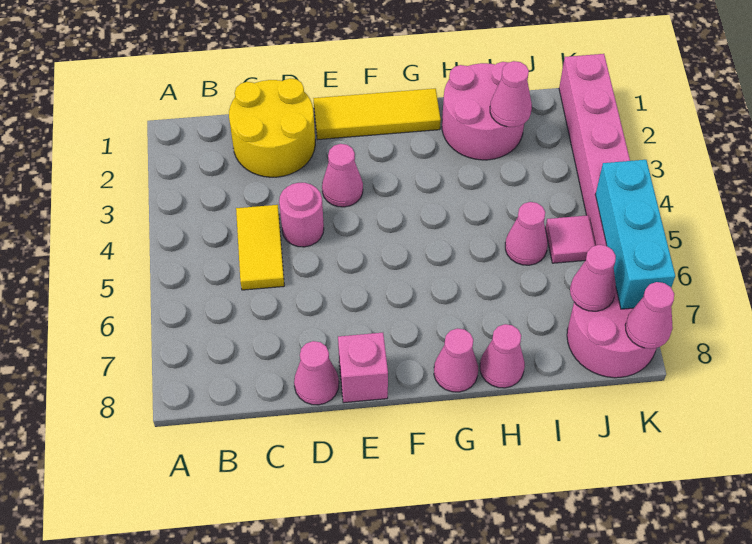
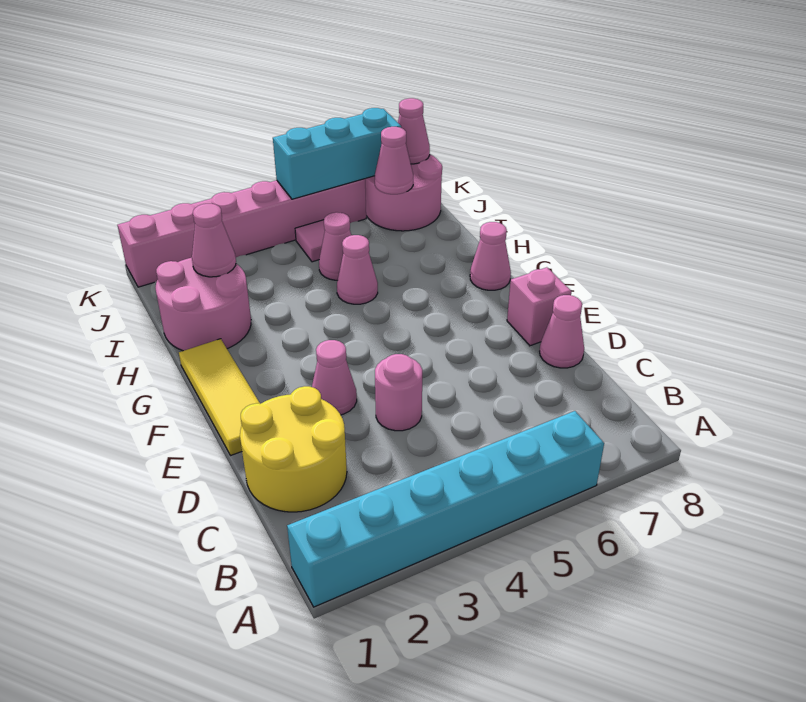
none -> cyan 1x6 brick [287,411,604,607]
yellow 1x2 tile [236,205,284,290] -> none
pink 1x1 cone [480,324,525,388] -> pink 1x1 cone moved to [337,235,378,304]

